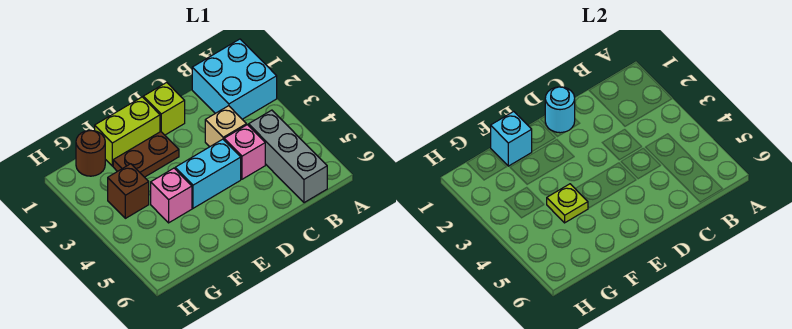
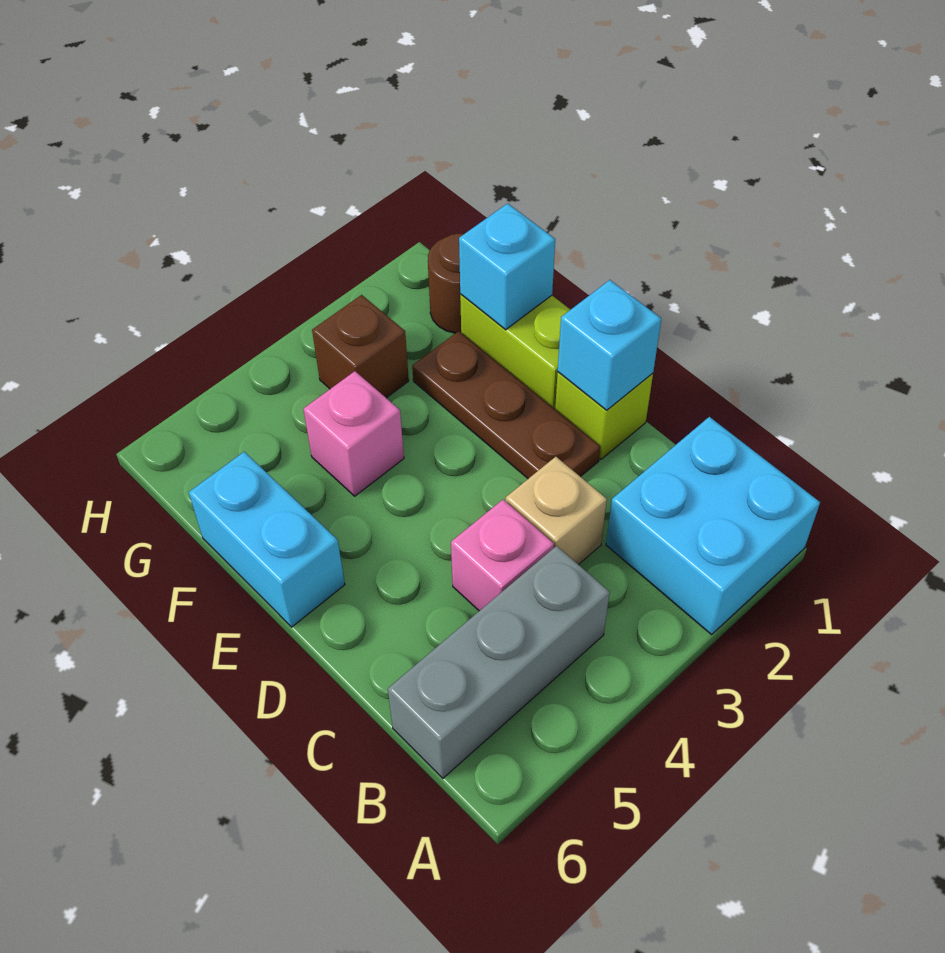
cyan 1x1 round brick [545,87,575,133] -> cyan 1x1 brick [558,280,661,410]
cyan 1x2 brick [175,139,241,208] -> cyan 1x2 brick moved to [189,452,345,627]
brown 1x2 plate [113,132,179,177] -> brown 1x3 plate [412,331,600,479]
lime 1x1 plate [547,184,588,223] -> none

